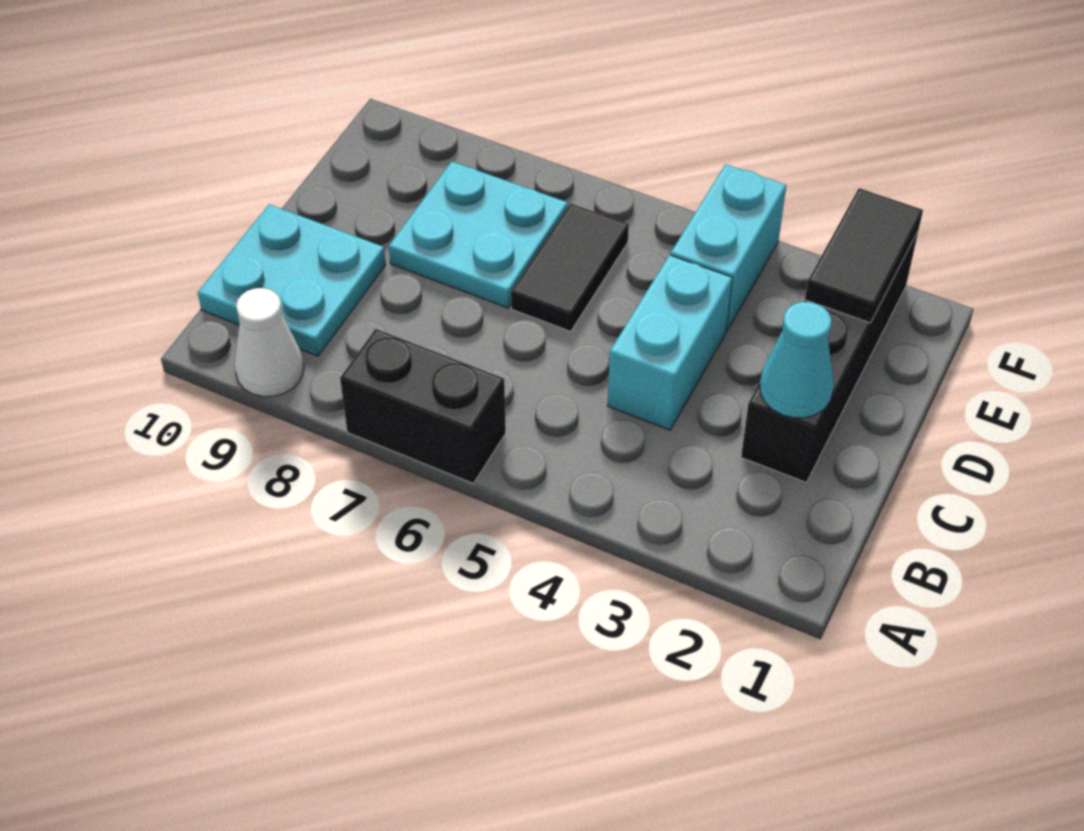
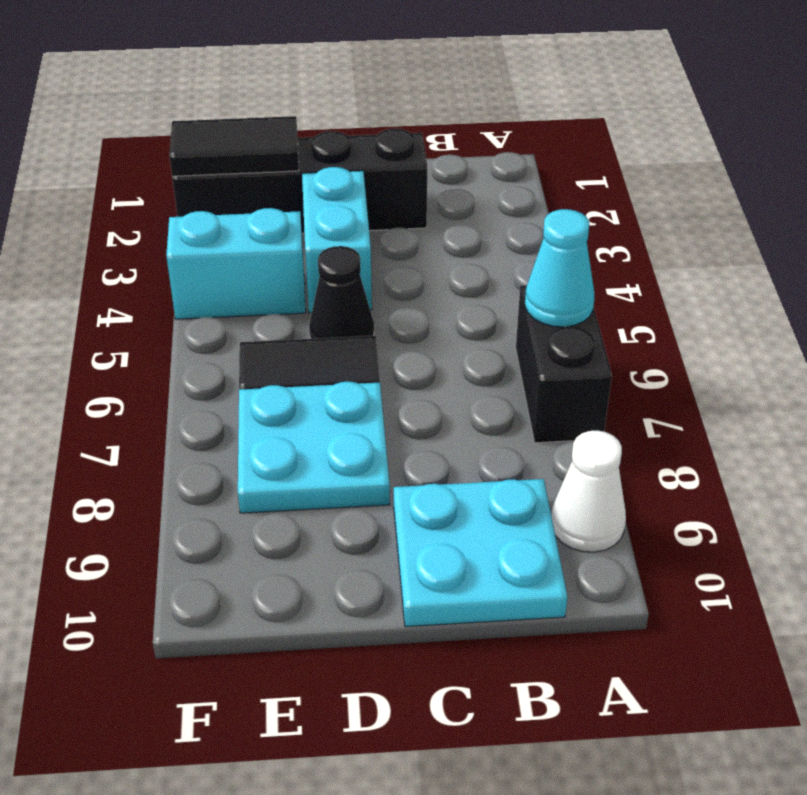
cyan 1x1 cone [760,302,834,418] -> cyan 1x1 cone moved to [525,209,594,327]
cyan 1x2 brick [608,255,732,430] -> cyan 1x2 brick turned to [302,167,372,313]
none -> black 1x1 cone [309,246,374,339]

